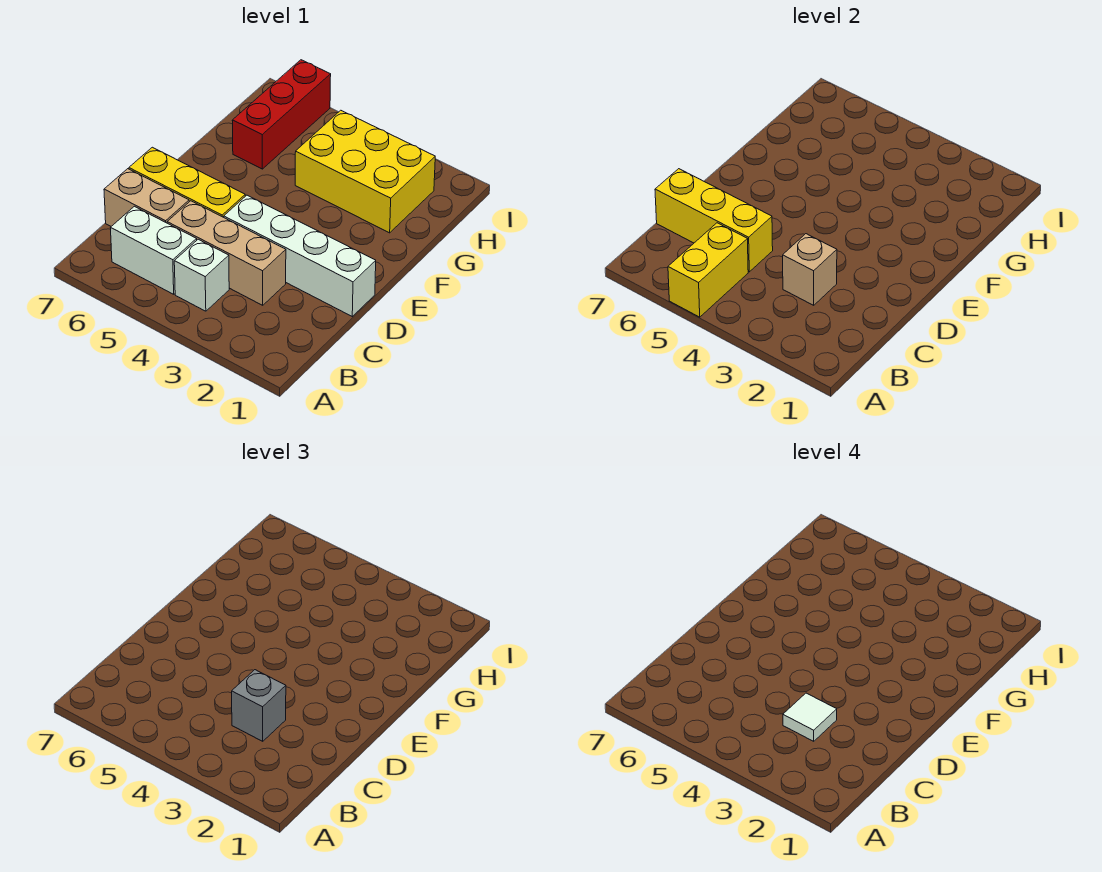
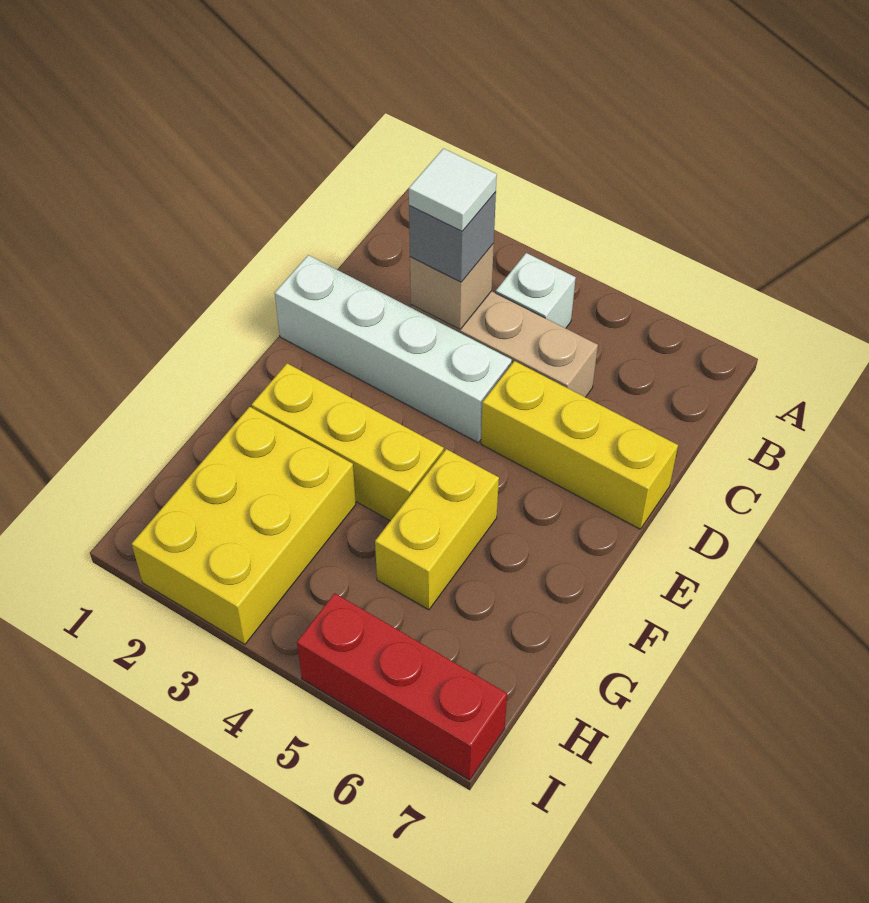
yellow 1x2 brick [668,223,748,317] -> yellow 1x2 brick moved to [375,449,499,610]
white 1x2 brick [110,206,197,294] -> none
yellow 1x3 brick [655,169,773,272] -> yellow 1x3 brick moved to [252,363,444,521]
tan 1x2 brick [104,169,189,226] -> none
yellow 2x3 brick [295,110,435,233] -> yellow 2x3 brick turned to [132,407,356,644]
red 1x3 brick [232,60,331,169] -> red 1x3 brick turned to [297,593,507,780]

